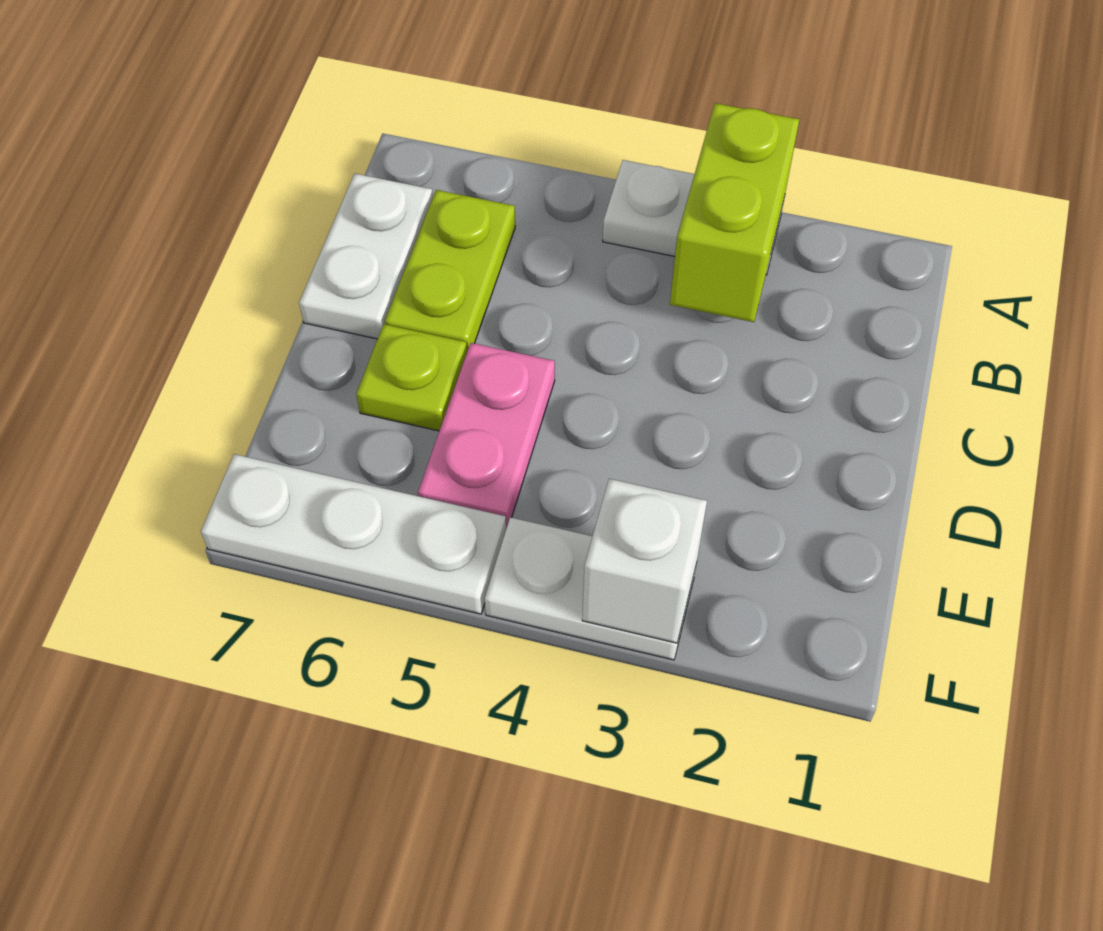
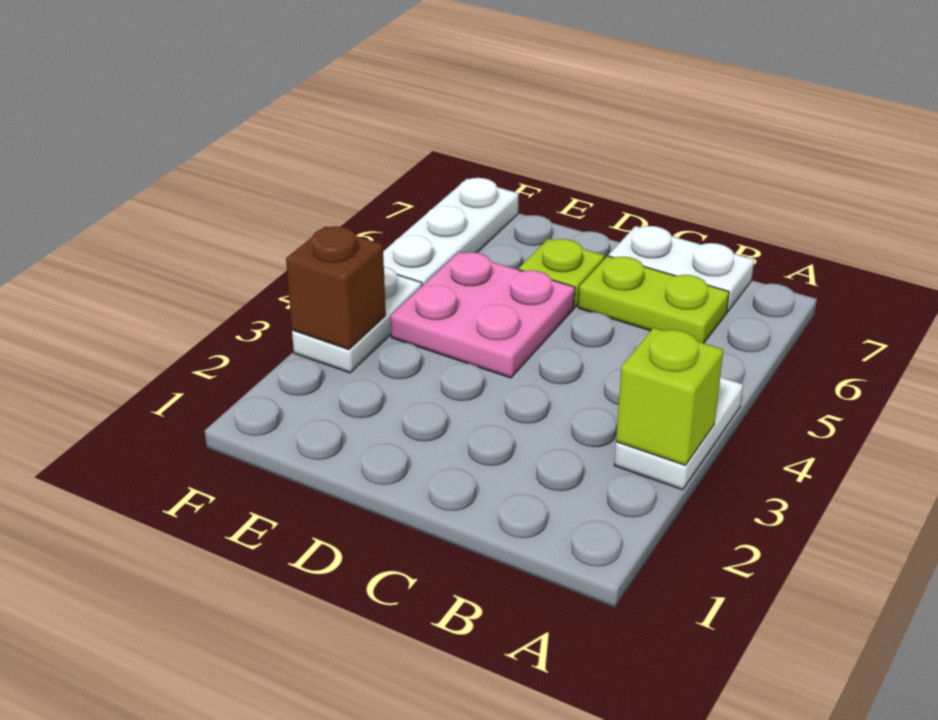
lime 1x2 brick [670,103,799,322] -> lime 1x1 brick [616,328,723,465]
pink 1x2 plate [418,343,555,529] -> pink 2x2 plate [390,252,575,378]
white 1x1 brick [582,479,707,643] -> brown 1x1 brick [286,226,386,350]

